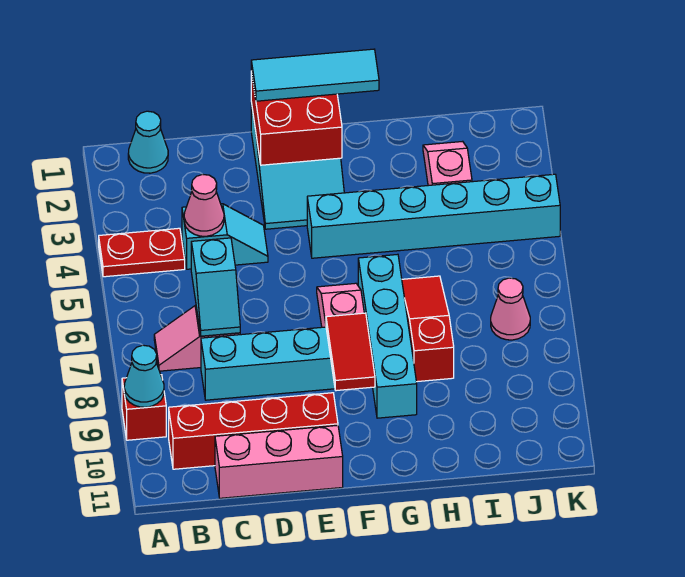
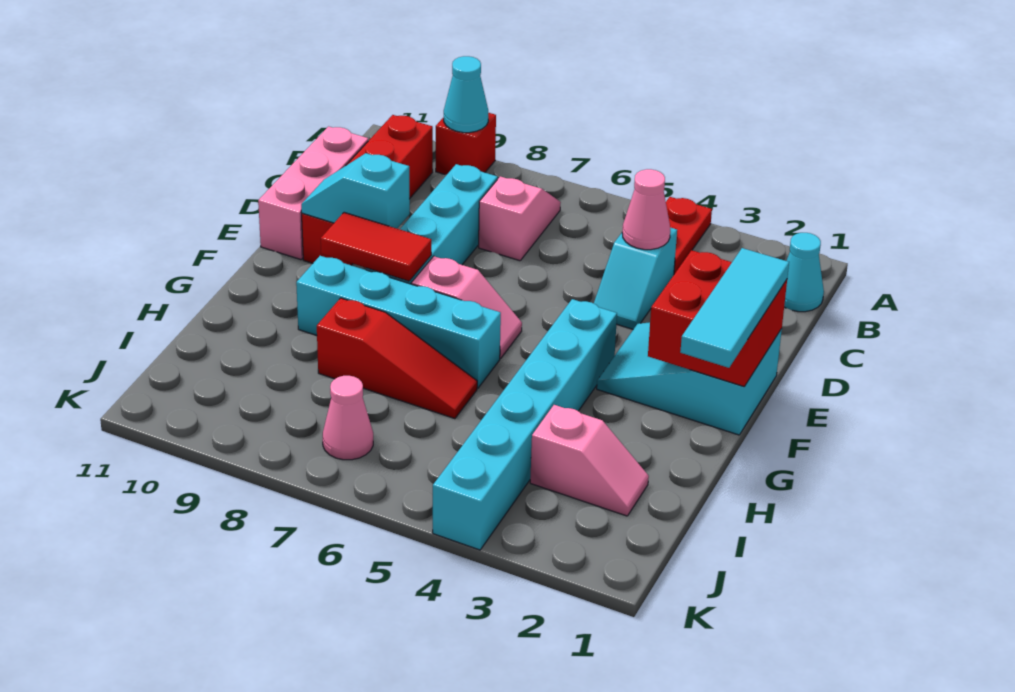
cyan 1x2 slope [191,238,240,336] -> cyan 1x2 slope moved to [301,153,410,228]

